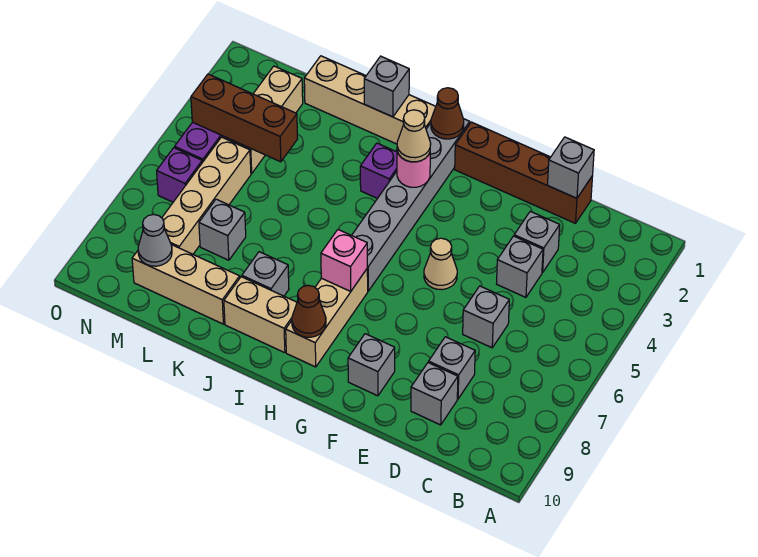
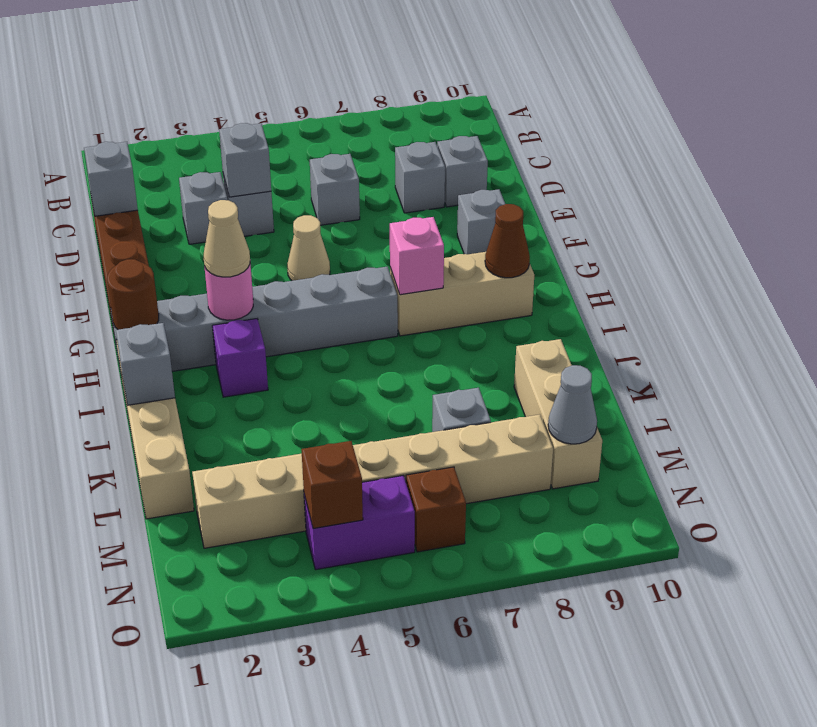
brown 1x1 cone [431,88,464,139] -> brown 1x1 round brick [107,259,159,330]
tan 1x2 brick [224,277,297,353] -> none
grey 1x1 brick [242,252,289,296] -> grey 1x1 brick moved to [219,123,271,197]
brown 1x3 brick [191,74,298,162] -> brown 1x1 brick [301,441,363,529]
purple 1x1 brick [157,148,202,202] -> brown 1x1 brick [406,467,466,552]

